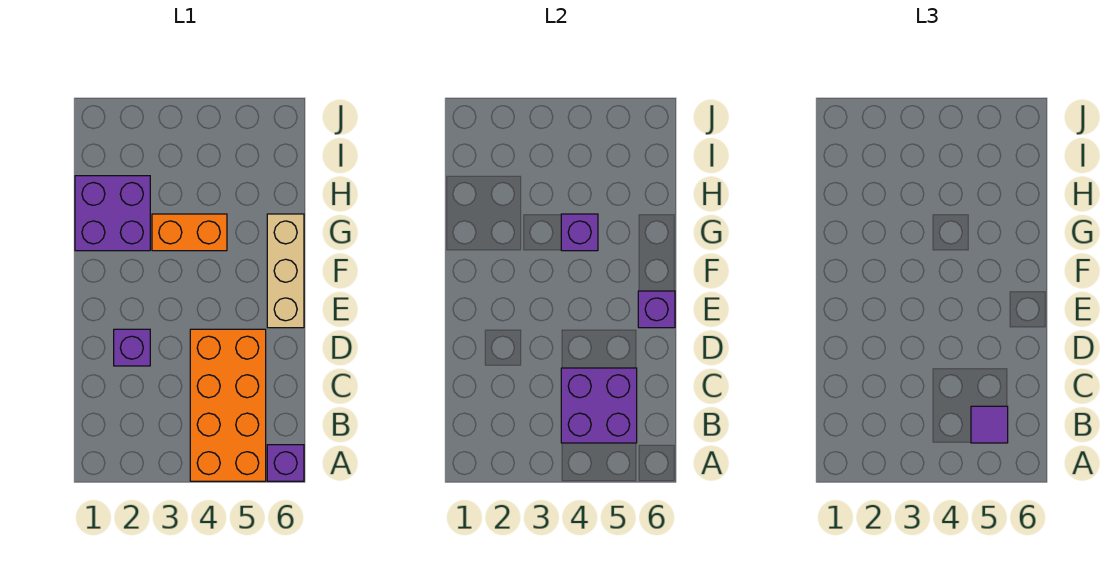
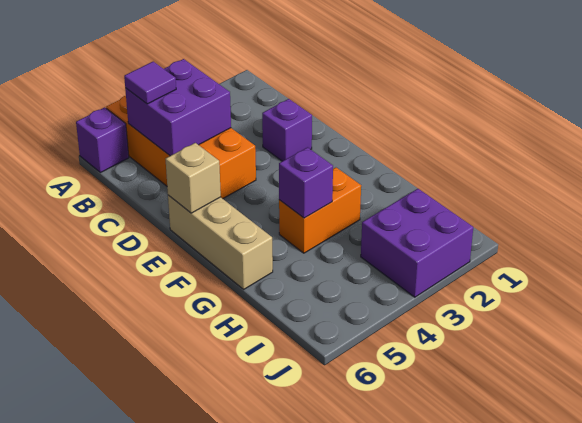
purple 1x1 brick [638,291,675,328] -> tan 1x1 brick [166,143,221,213]
purple 2x2 brick [75,176,150,251] -> purple 2x2 brick moved to [361,189,473,297]

